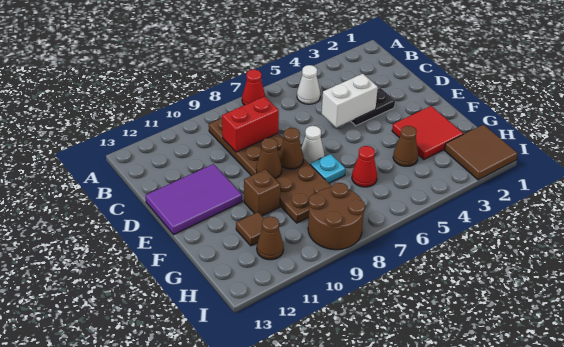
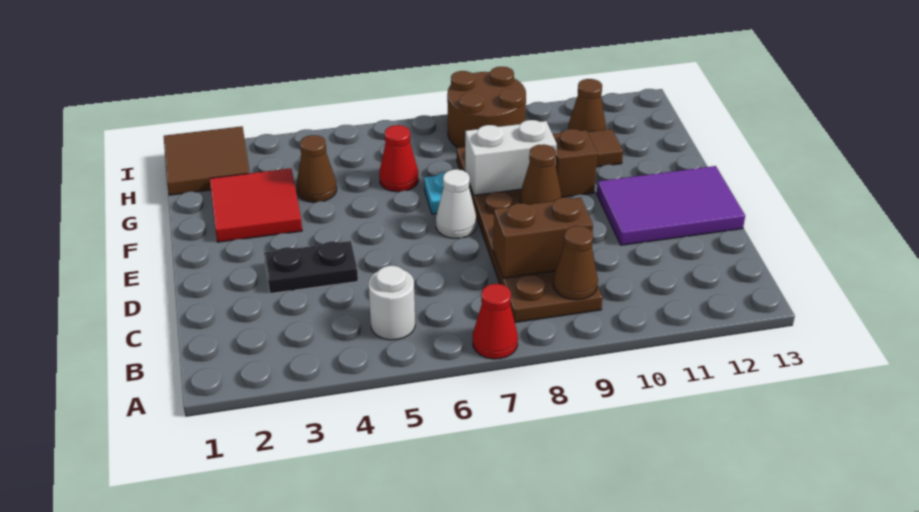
white 1x1 cone [297,65,320,104] -> white 1x1 round brick [369,266,415,340]
red 1x2 brick [222,97,279,152] -> brown 1x2 brick [493,197,593,278]
white 1x2 brick [322,74,378,128] -> white 1x2 brick moved to [465,120,557,195]
brown 1x1 cone [279,128,304,169] -> brown 1x1 cone moved to [553,226,598,300]

